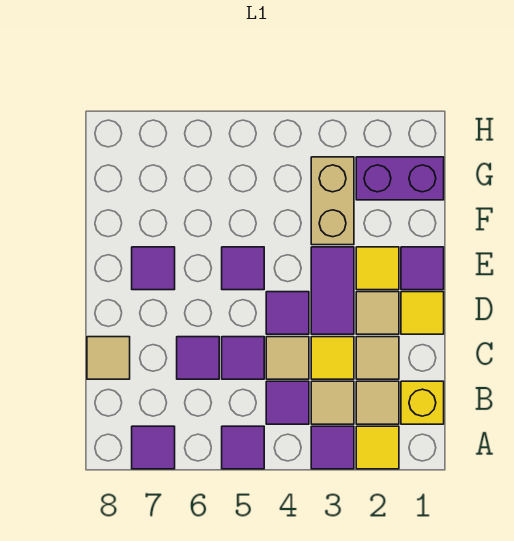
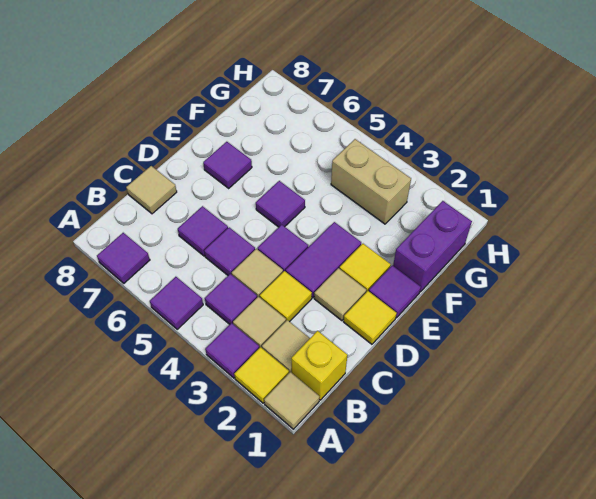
tan 1x1 tile [356,337,399,379] -> tan 1x1 tile moved to [264,372,319,429]
tan 1x2 brick [311,157,354,245] -> tan 1x2 brick turned to [331,139,411,224]
purple 1x2 brick [356,157,444,200] -> purple 1x2 brick turned to [393,201,472,292]

